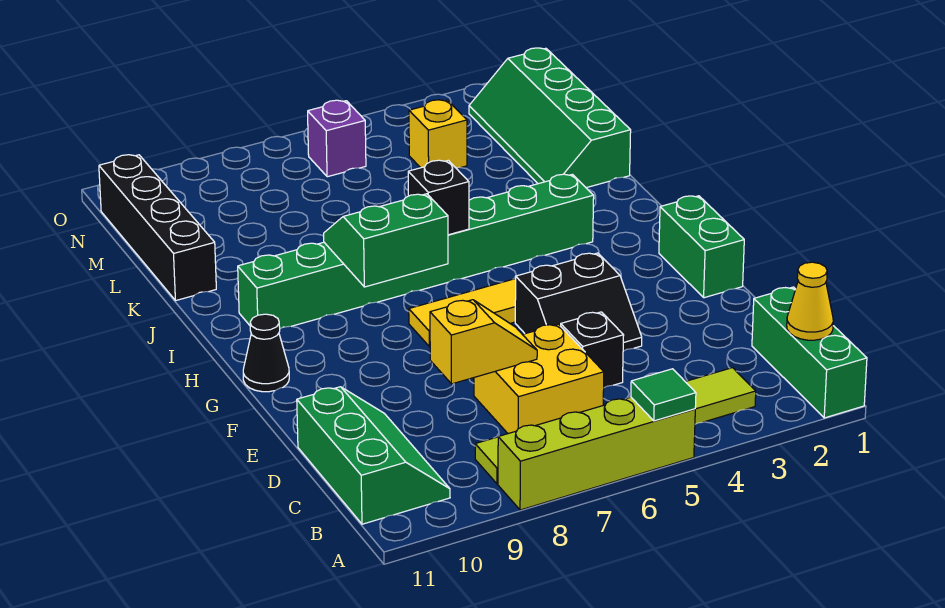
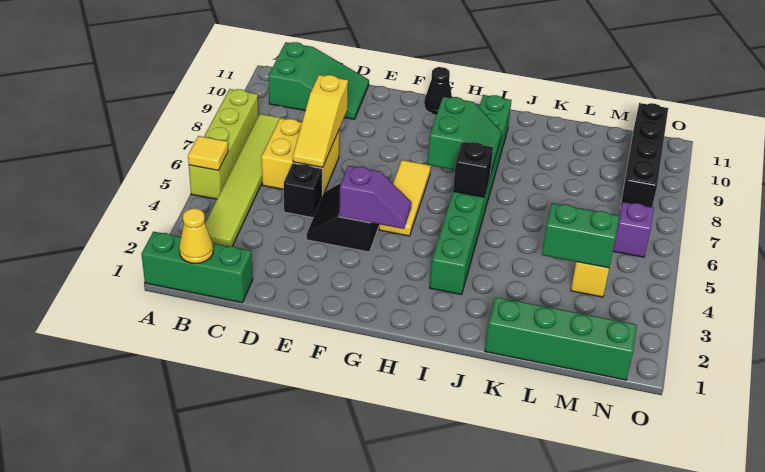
green 1x1 tile [631,369,696,421] -> yellow 1x1 tile [188,136,228,171]
green 2x3 slope [297,387,450,524] -> green 2x3 slope turned to [268,42,369,119]
yellow 1x2 slope [430,300,537,384] -> yellow 1x3 slope [293,75,348,168]
green 1x2 brick [659,196,744,298] -> green 1x2 brick moved to [542,203,619,268]
none -> purple 1x2 slope [339,166,412,229]
black 1x4 brick [99,155,216,301] -> black 1x4 brick turned to [620,103,668,209]

